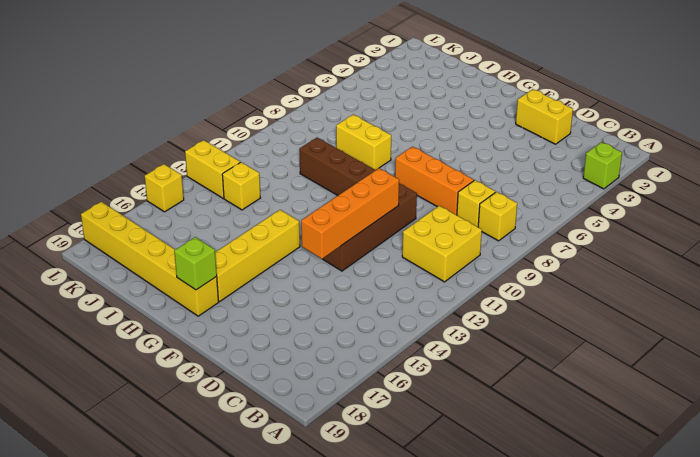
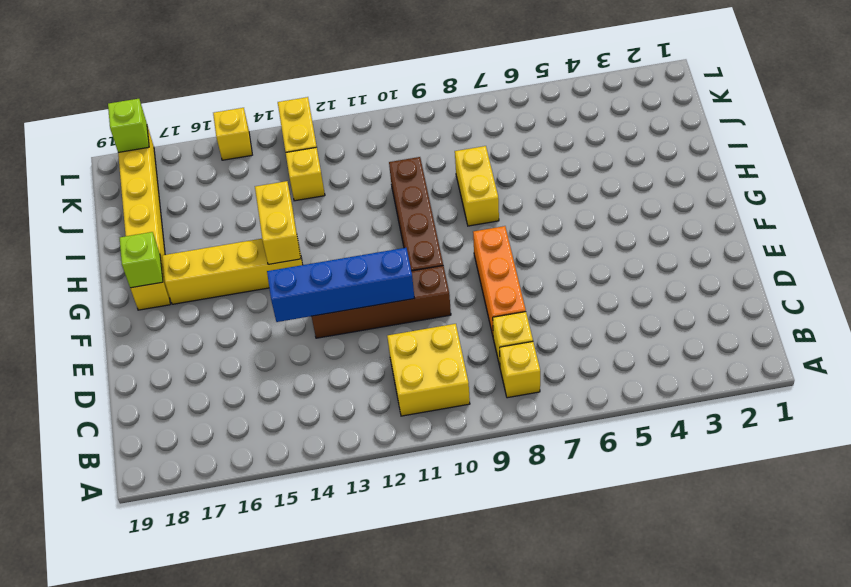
lime 1x1 brick [583,142,622,189] -> lime 1x1 brick moved to [108,99,149,152]
yellow 1x2 brick [516,89,573,144] -> yellow 1x2 brick moved to [255,181,301,264]
orange 1x4 brick [301,168,399,259] -> blue 1x4 brick [267,248,415,322]

